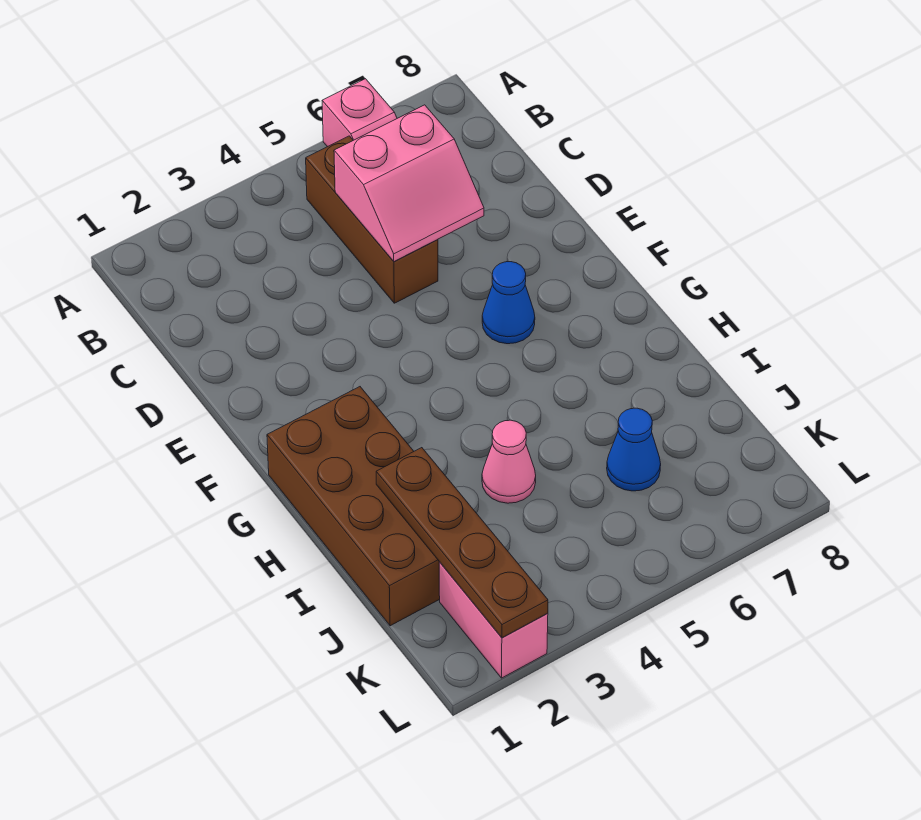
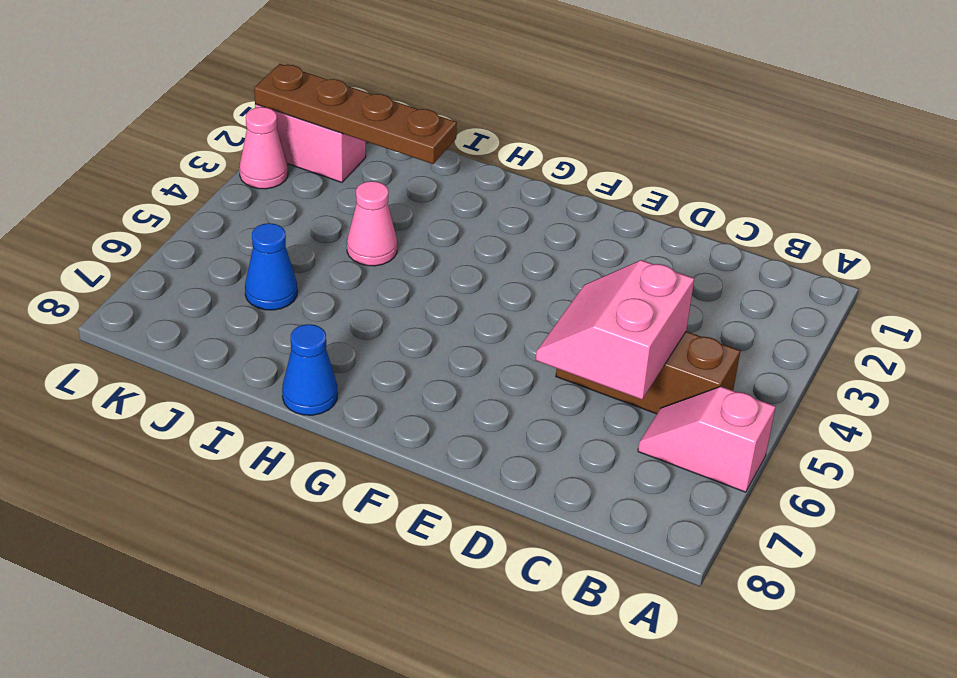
blue 1x1 cone [482,262,535,344] -> blue 1x1 cone moved to [282,324,338,415]
brown 2x4 brick [267,387,440,626] -> none
none -> pink 1x1 cone [239,107,288,189]

